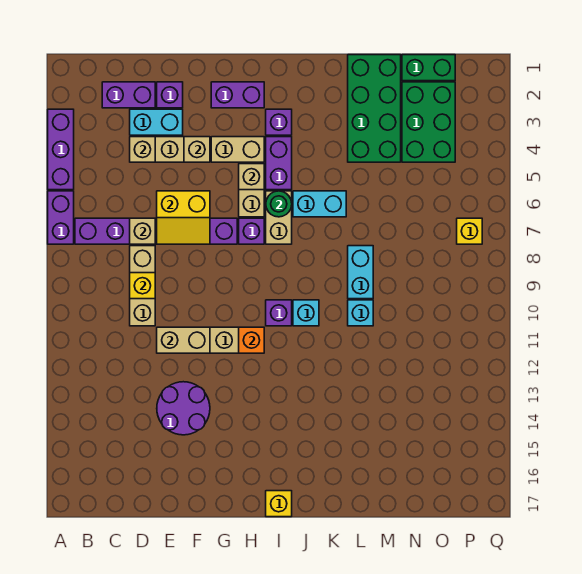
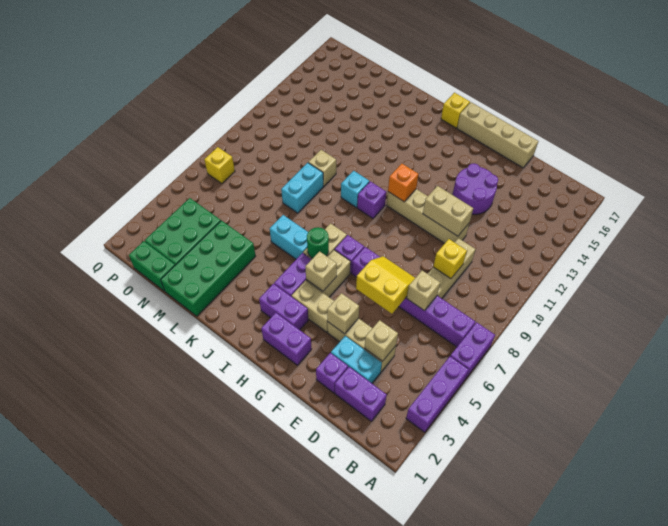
none -> tan 1x4 brick [457,102,538,168]
purple 1x1 brick [266,109,292,135] -> purple 1x2 brick [259,284,308,330]
cyan 1x1 brick [348,300,373,326] -> tan 1x1 brick [308,150,336,186]

